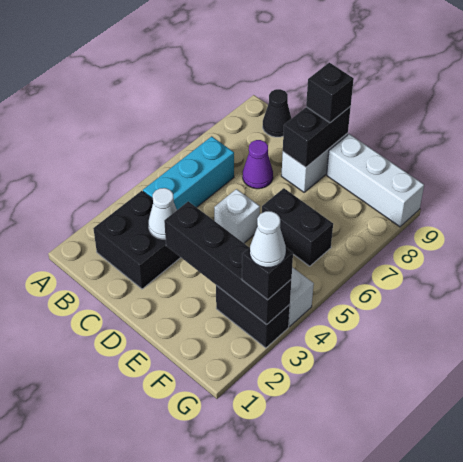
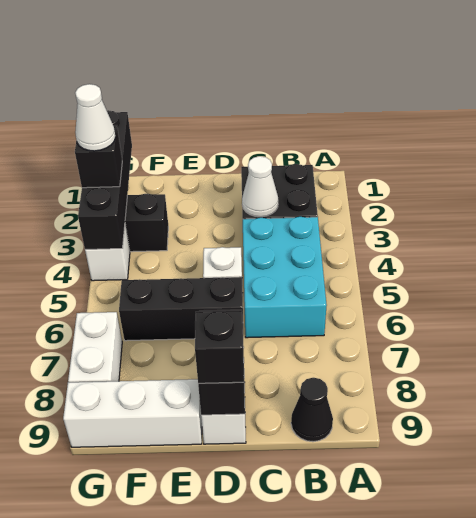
cyan 1x3 brick [143,136,234,210] -> cyan 2x3 brick [243,217,327,338]
purple 1x1 cone [243,140,273,189] -> none
black 1x4 brick [164,201,291,324] -> black 1x4 brick turned to [78,110,132,249]
black 1x2 brick [262,188,333,266] -> black 1x3 brick [119,277,243,341]
none -> white 1x2 brick [68,312,122,382]

